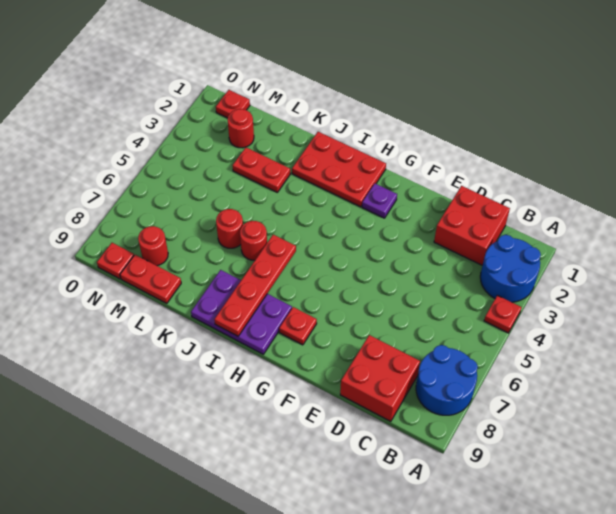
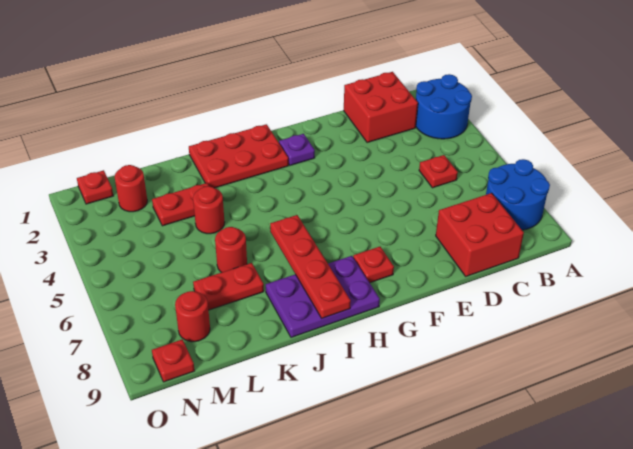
red 1x1 plate [484,295,522,333] -> red 1x1 plate moved to [419,155,458,188]
red 1x1 round brick [240,221,267,260] -> red 1x1 round brick moved to [193,186,225,234]
red 1x2 plate [120,255,181,303] -> red 1x2 plate moved to [193,263,264,310]

